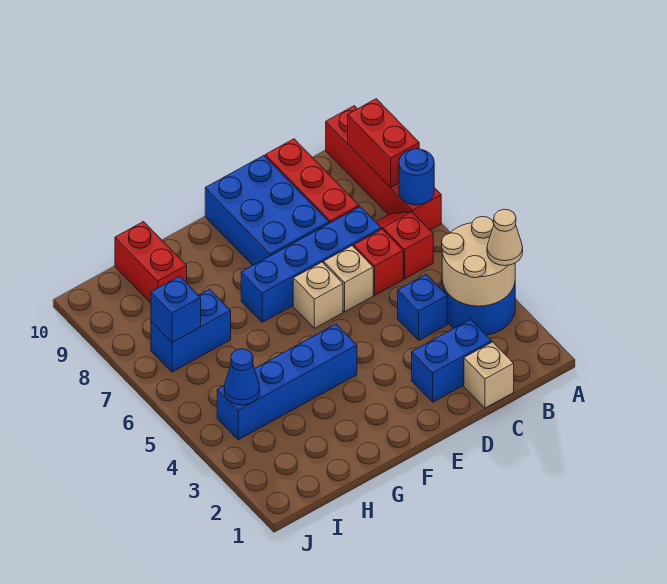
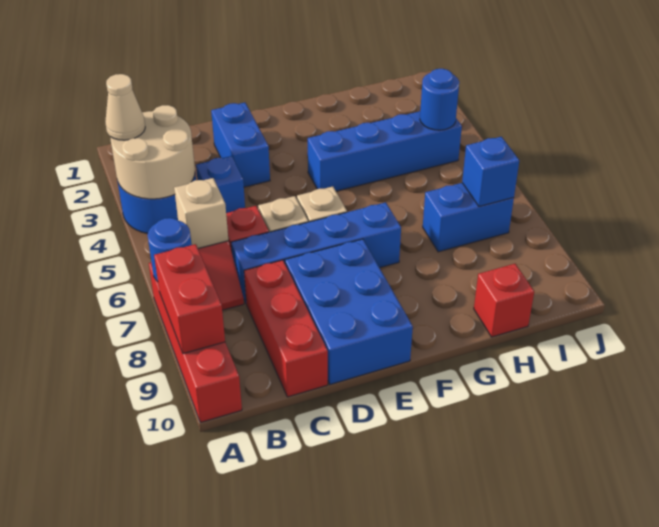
tan 1x1 brick [464,342,514,408] -> tan 1x1 brick moved to [174,178,228,248]
blue 1x2 brick [412,319,492,402] -> blue 1x2 brick turned to [211,103,270,187]
red 1x2 brick [115,222,187,303] -> red 1x1 brick [474,264,534,337]
blue 1x1 cone [224,349,260,405] -> blue 1x1 round brick [420,69,459,130]

